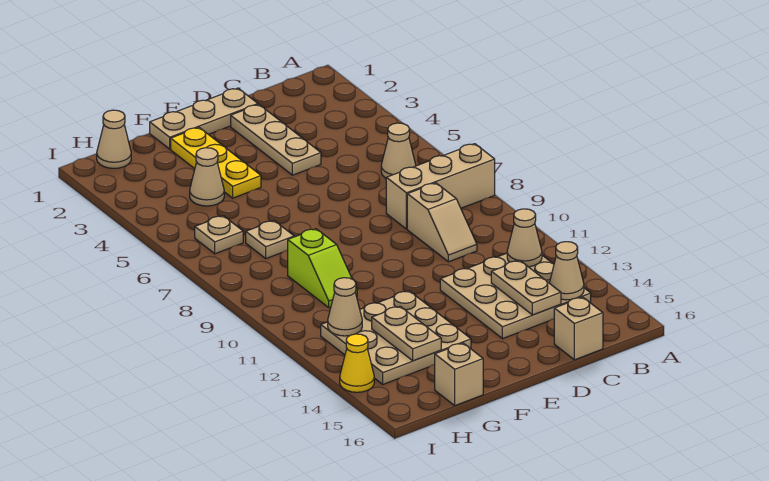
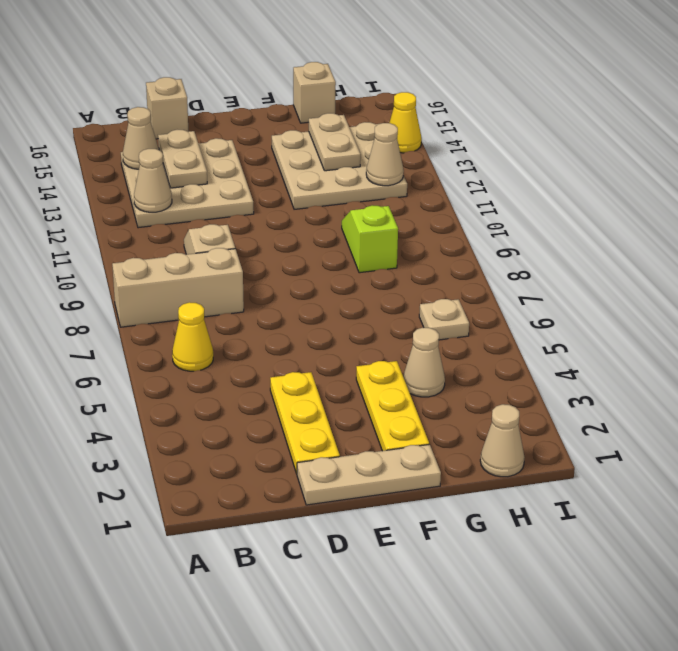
tan 1x1 cone [381,123,416,178] -> yellow 1x1 cone [172,302,213,371]
tan 1x3 plate [231,105,321,175] -> yellow 1x3 plate [270,372,340,474]
tan 1x1 plate [246,221,294,258] -> none

